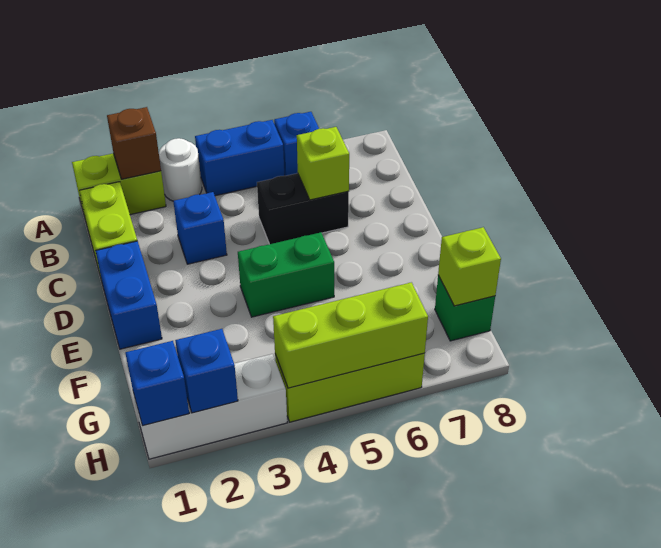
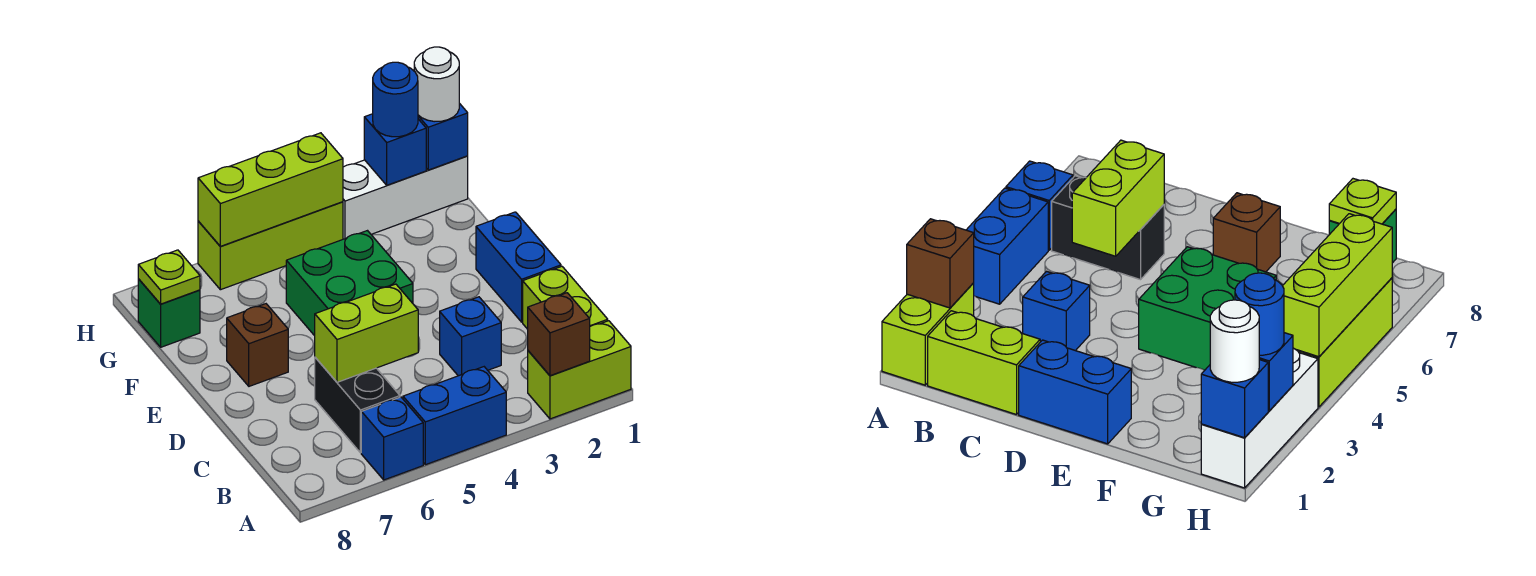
white 1x1 round brick [159,138,202,201] -> white 1x1 round brick moved to [414,47,459,122]
black 1x2 brick [257,173,349,244] -> black 1x2 brick turned to [315,357,400,453]
lime 1x1 brick [297,127,349,200] -> lime 1x2 brick [315,284,418,382]
green 1x2 brick [238,232,334,317] -> green 2x2 brick [286,231,413,336]
none -> brown 1x1 brick [227,304,288,386]
lime 1x1 brick [438,227,501,306] -> lime 1x1 plate [138,250,200,304]
none -> blue 1x1 round brick [373,62,418,137]

